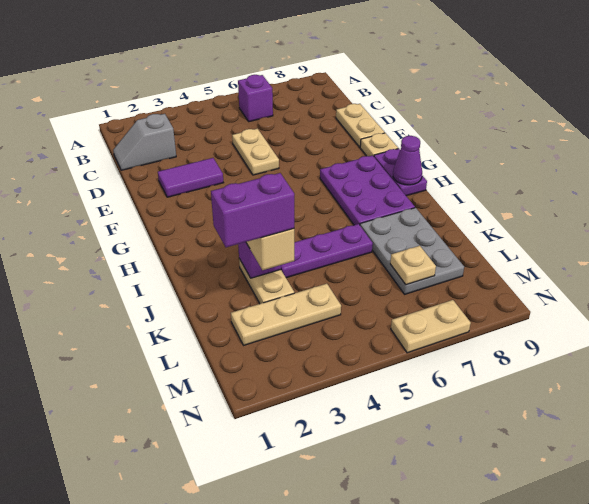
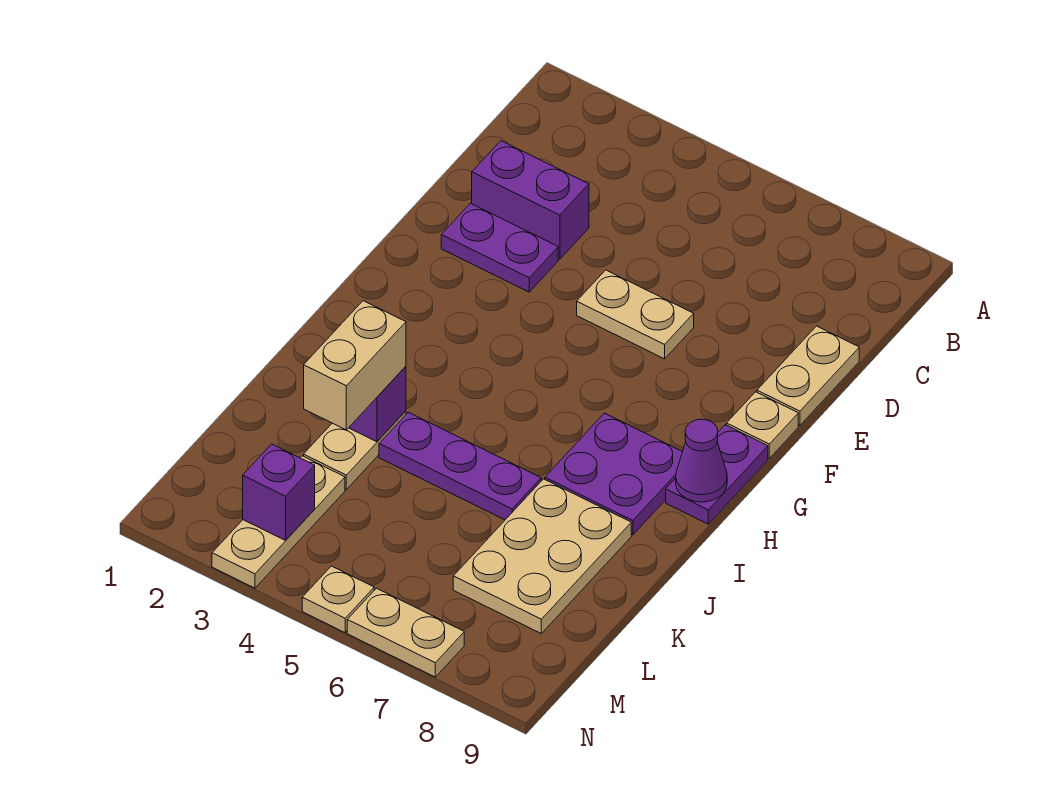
purple 1x1 brick [238,75,273,122] -> purple 1x1 brick moved to [243,444,315,540]
grey 1x2 slope [113,114,176,170] -> none
tan 1x2 plate [232,129,279,175] -> tan 1x2 plate turned to [577,270,694,359]
purple 1x2 tile [158,158,224,197] -> purple 1x2 plate [441,203,558,292]
purple 2x3 plate [320,156,415,225] -> purple 2x2 plate [545,413,682,535]
grey 2x3 plate [360,208,464,294] -> tan 2x3 plate [453,479,631,633]
purple 1x2 brick [211,173,294,247] -> purple 1x2 brick moved to [472,141,589,259]
tan 1x3 plate [231,284,341,345] -> tan 1x3 plate turned to [212,456,345,588]
tan 1x1 plate [390,246,436,285] -> tan 1x1 plate moved to [302,566,374,633]

